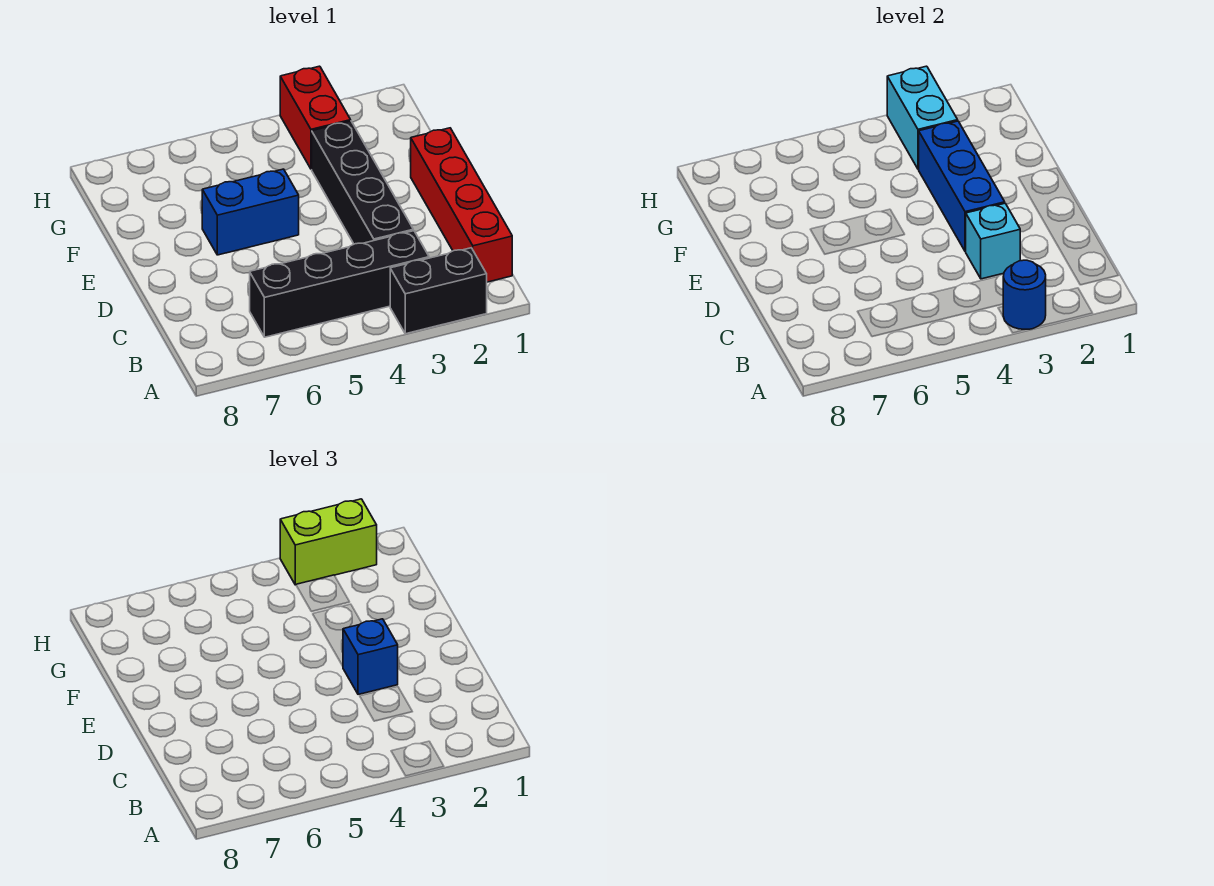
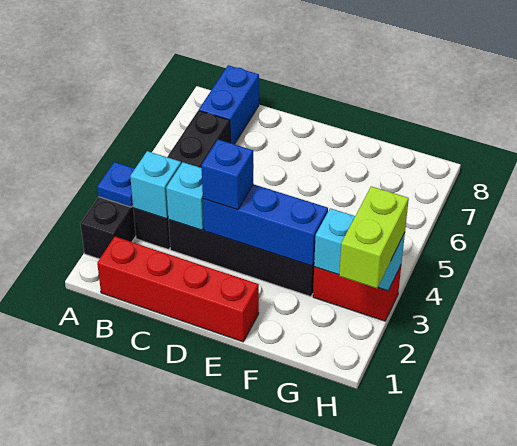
blue 1x1 round brick [1003,260,1046,329] -> blue 1x1 plate [97,162,135,207]
none -> cyan 1x1 brick [130,151,181,219]
blue 1x2 brick [202,169,299,255] -> blue 1x2 brick moved to [199,65,259,144]

